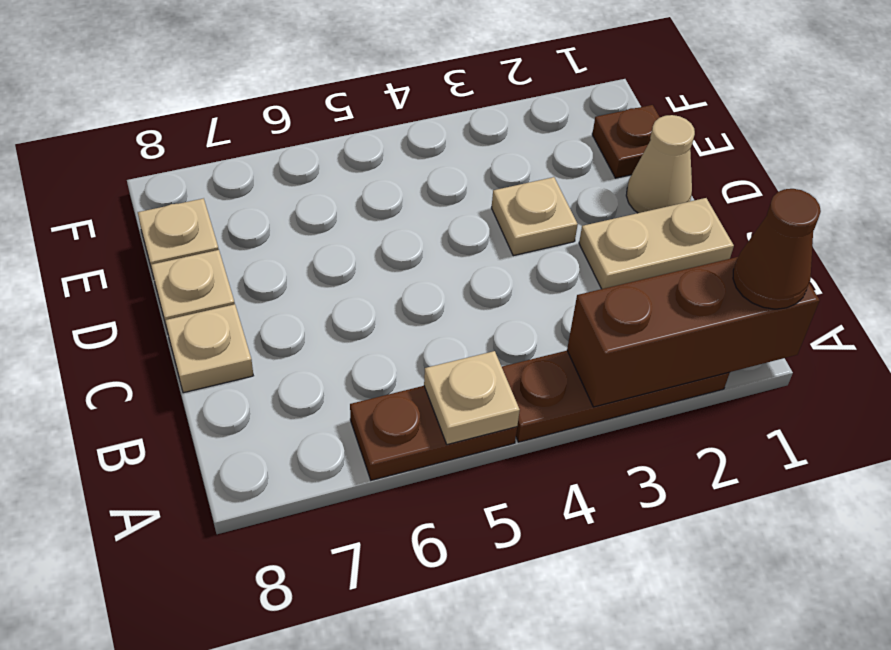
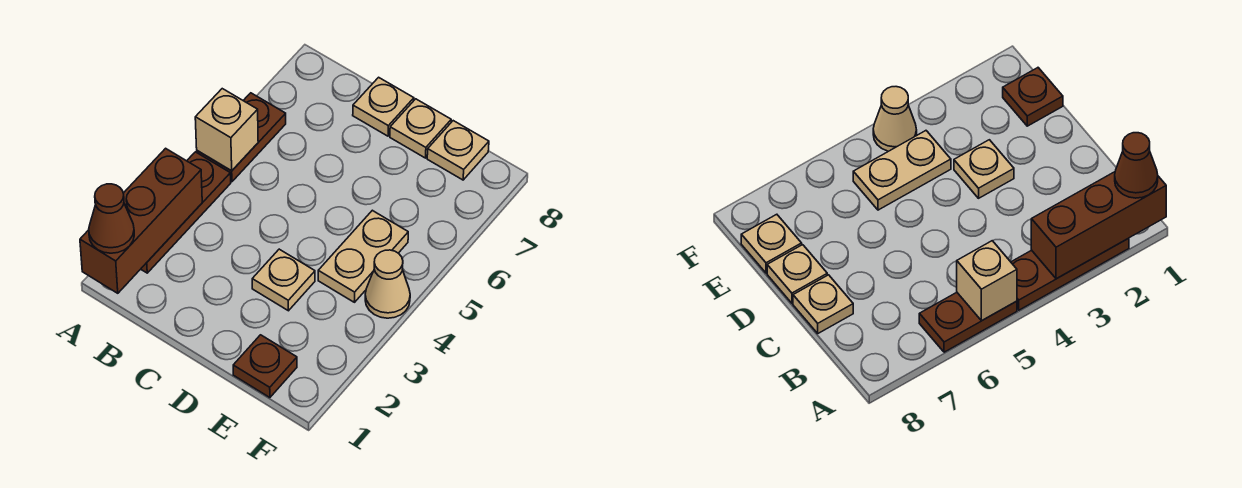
tan 1x1 plate [424,351,520,444] -> tan 1x1 brick [195,89,258,171]
tan 1x2 plate [579,198,734,289] -> tan 1x2 plate moved to [318,210,408,302]
tan 1x1 cone [626,115,695,213] -> tan 1x1 cone moved to [365,250,410,318]

